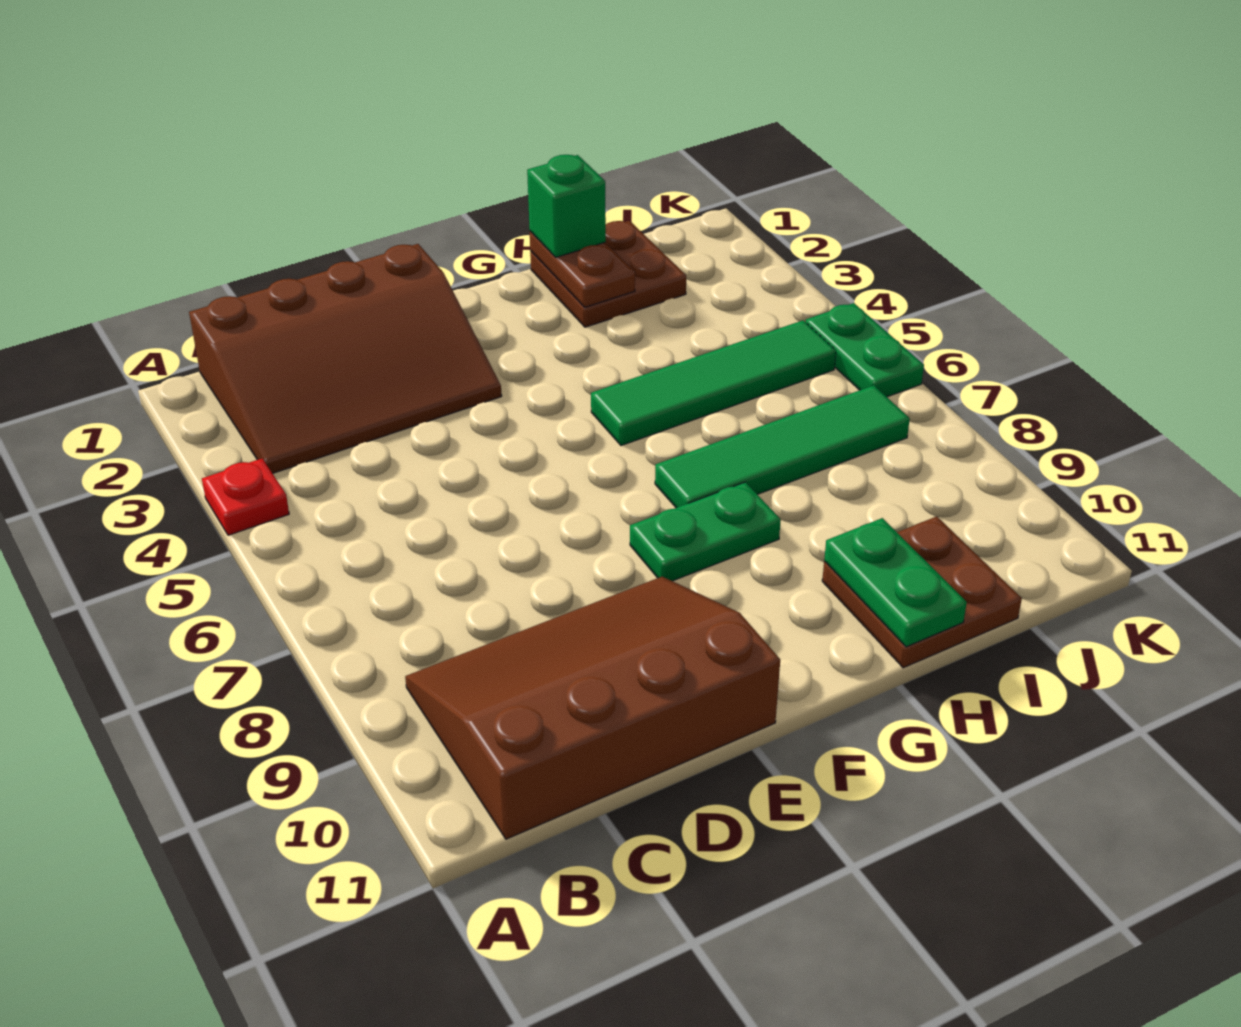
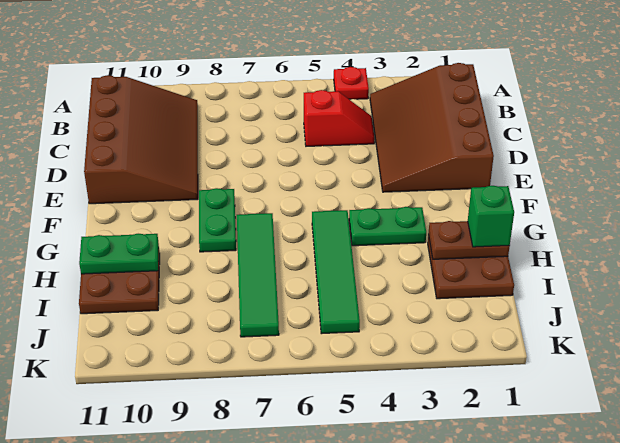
none -> red 1x2 slope [304,90,375,146]
green 1x2 plate [806,303,924,397] -> green 1x2 plate moved to [349,207,426,246]

